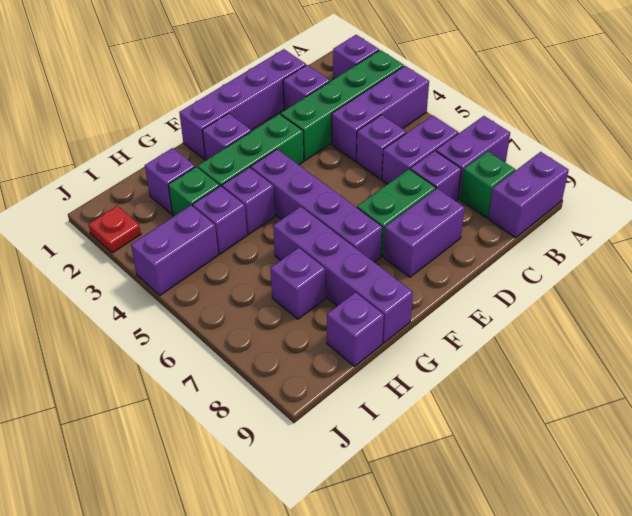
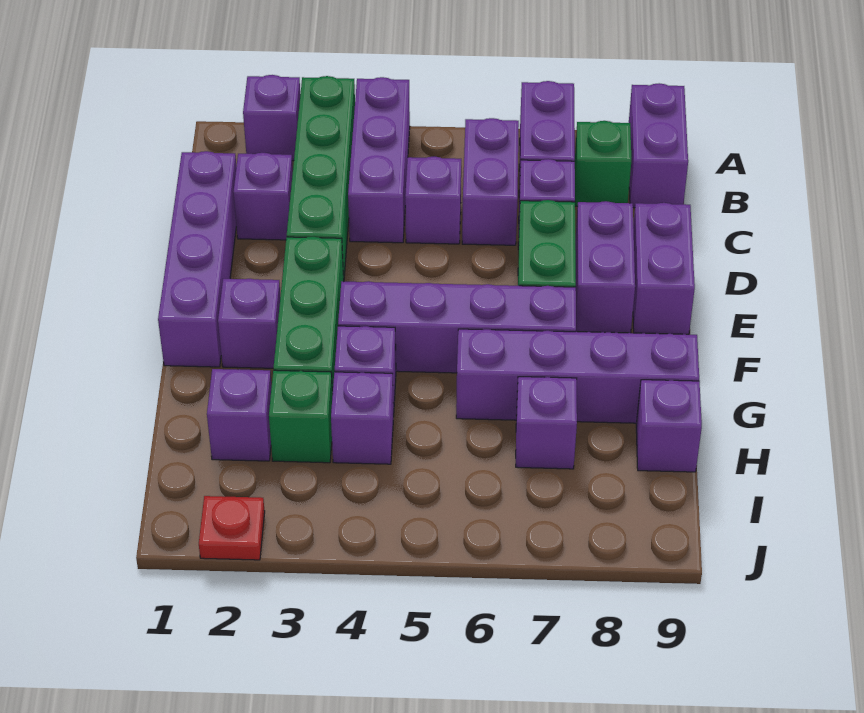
purple 1x2 brick [131,205,218,295] -> purple 1x2 brick moved to [633,203,695,334]

